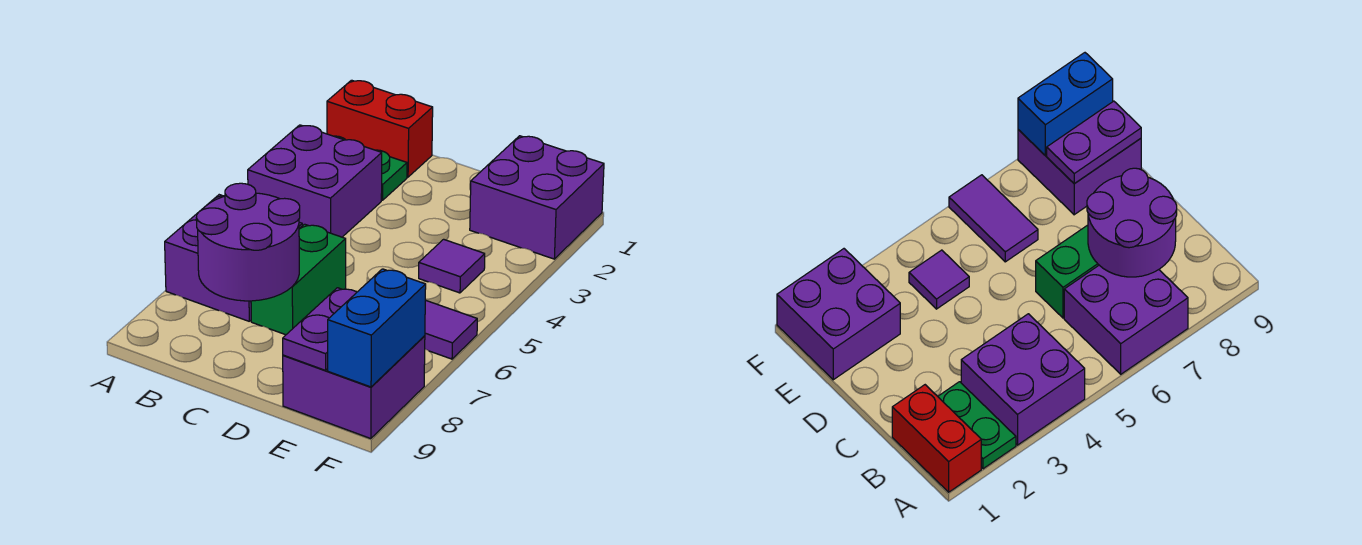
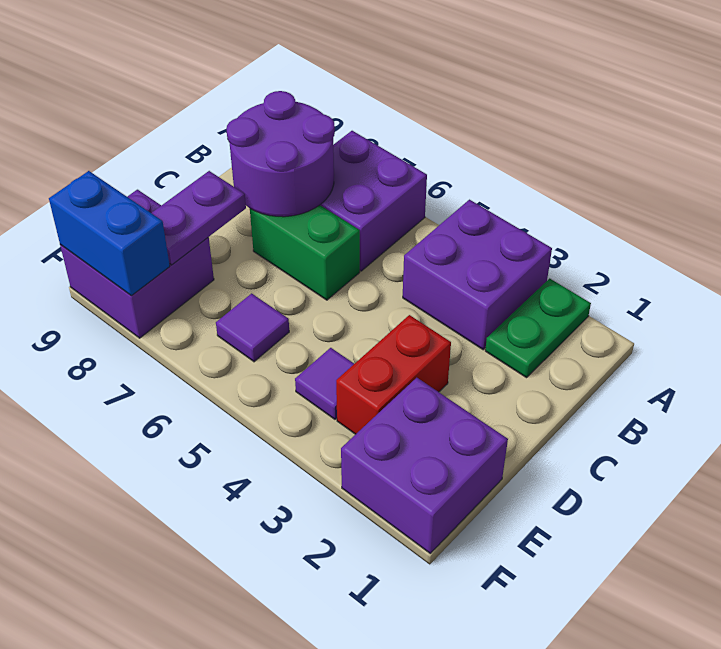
red 1x2 brick [327,80,433,177] -> red 1x2 brick moved to [336,315,451,434]
purple 1x2 tile [425,300,477,359] -> purple 1x1 tile [216,293,289,362]
purple 1x2 plate [283,288,357,370] -> purple 1x2 plate turned to [152,171,246,265]

